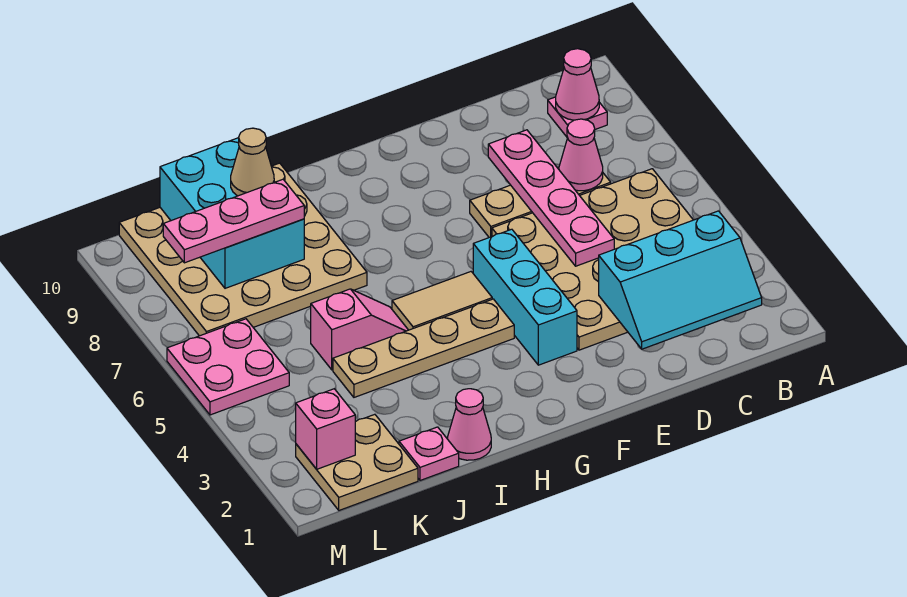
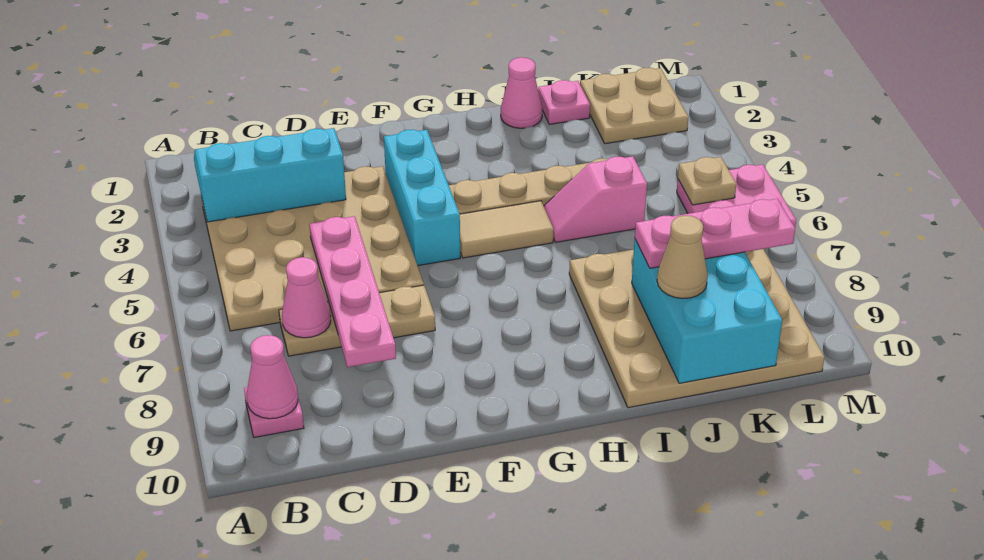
pink 1x1 brick [296,389,356,469] -> none
none -> tan 1x1 plate [678,157,736,205]

